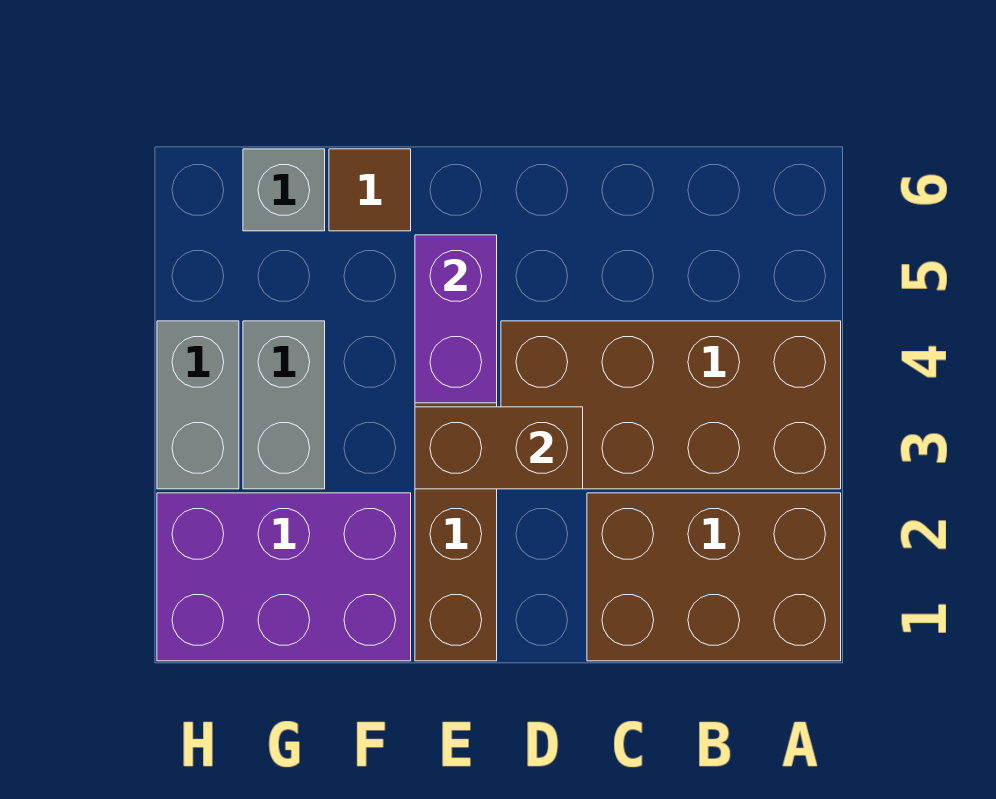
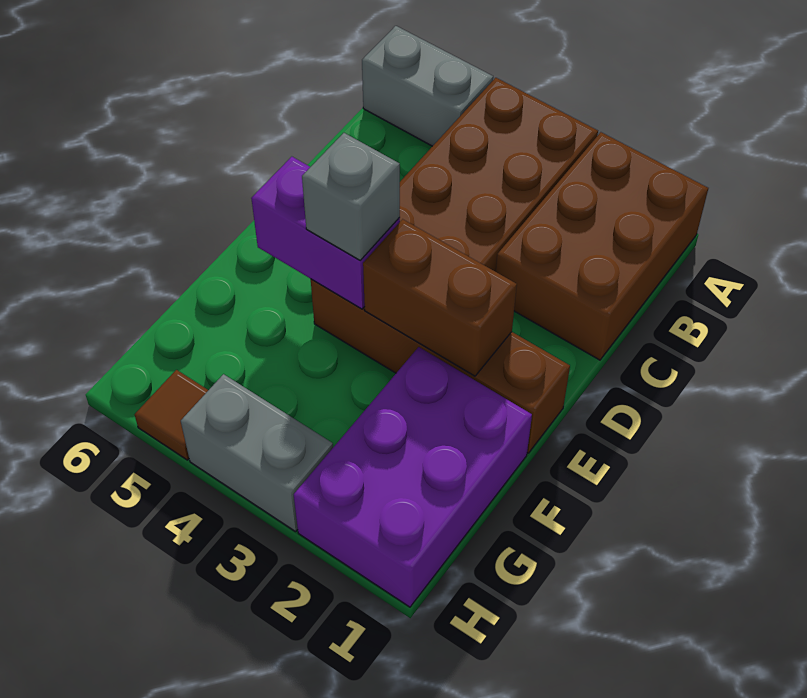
brown 1x2 brick [415,407,583,489] -> brown 1x2 brick turned to [363,219,517,376]
brown 1x1 tile [329,149,411,231] -> brown 1x1 tile moved to [135,370,208,460]
grey 1x2 brick [243,321,325,489] -> grey 1x2 brick moved to [362,26,493,146]
grey 1x1 brick [243,149,325,231] -> grey 1x1 brick moved to [302,133,400,260]

